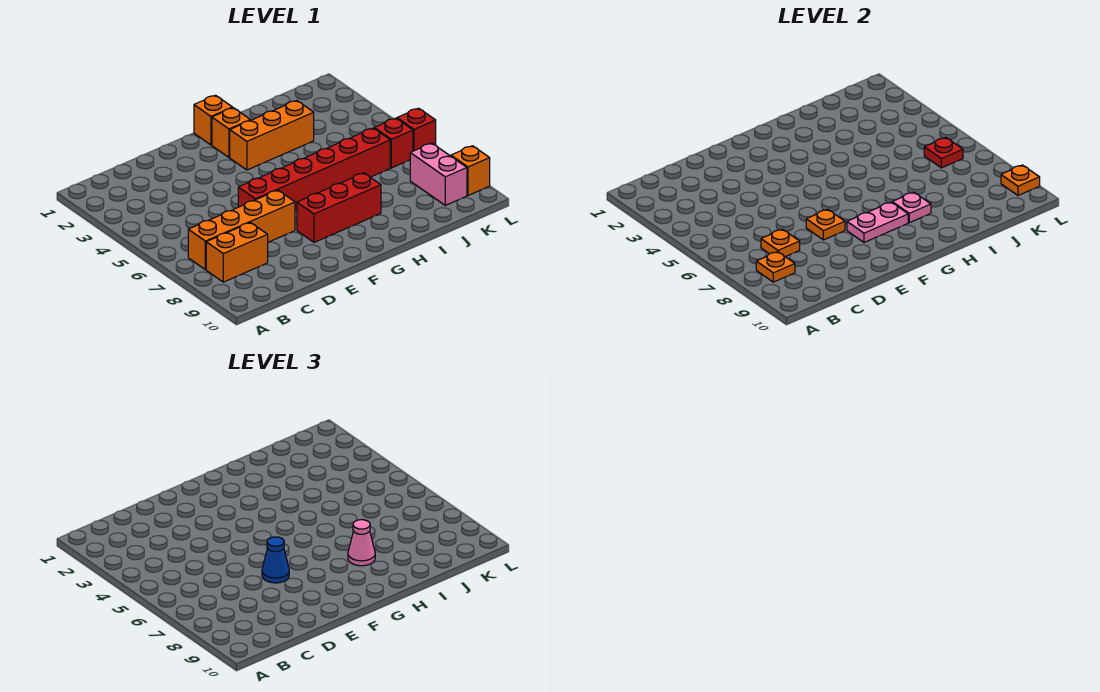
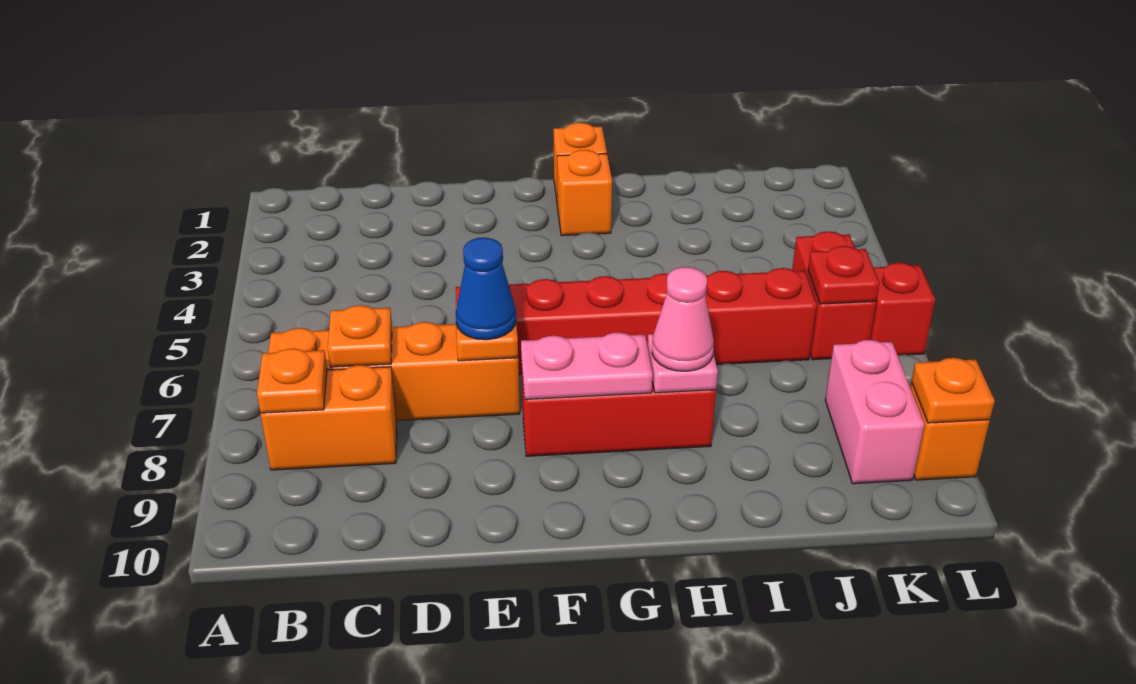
orange 1x3 brick [230,100,314,170] -> none
red 1x1 brick [374,118,413,168] -> red 1x2 brick [792,231,876,360]

